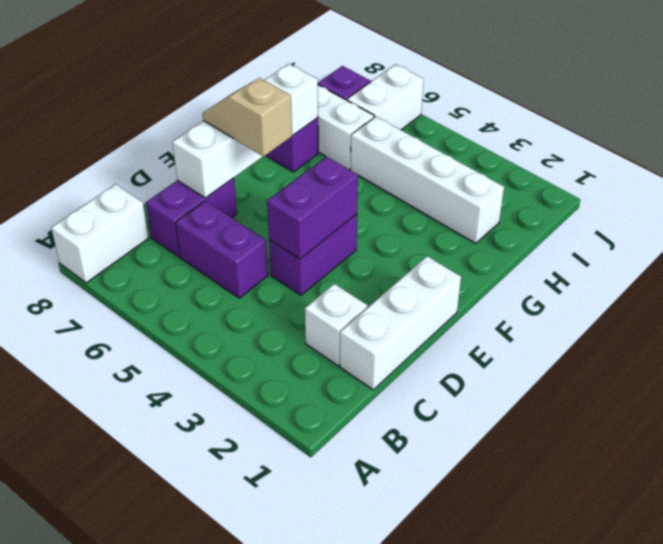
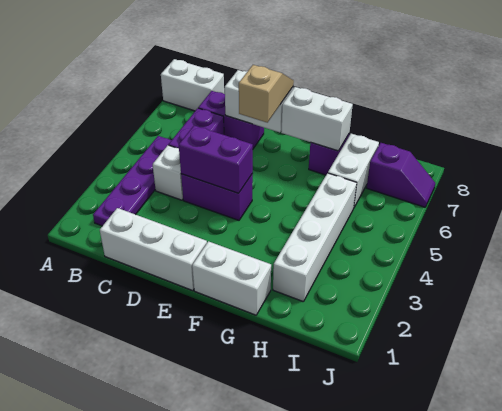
none -> purple 1x4 plate [93,136,172,226]
white 1x1 brick [305,284,368,366] -> white 1x1 brick moved to [153,145,183,200]
white 1x2 brick [347,64,424,130] -> white 1x2 brick moved to [192,241,271,315]

